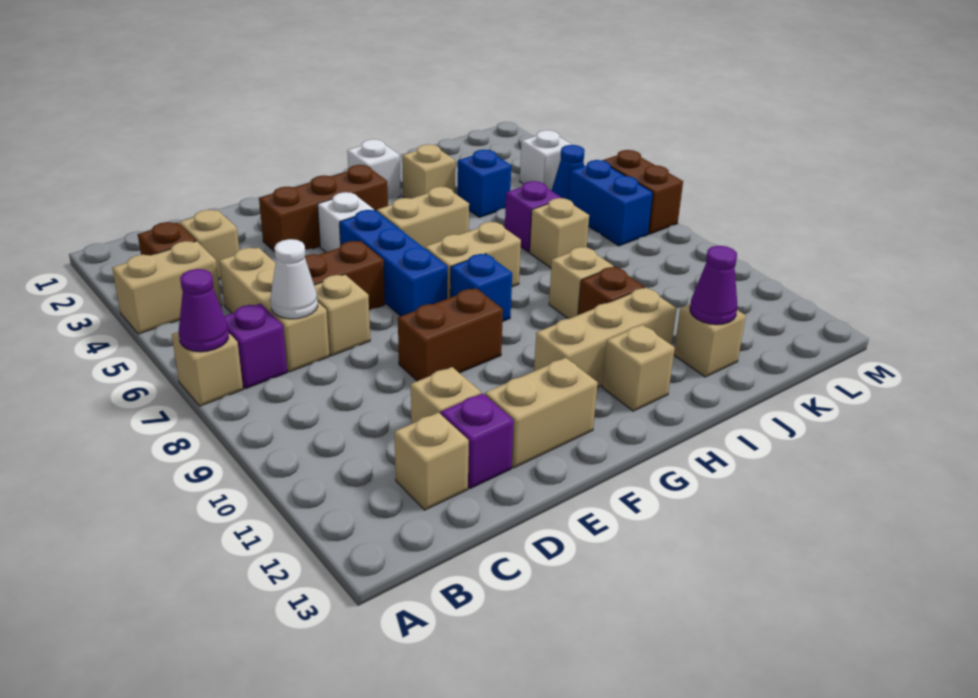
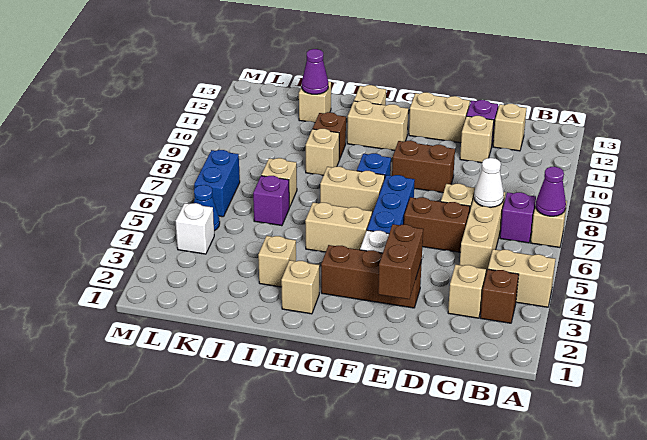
tan 1x3 brick [534,288,677,388] -> tan 1x2 brick [347,100,408,151]
white 1x1 brick [347,139,401,199] -> tan 1x1 brick [281,260,319,314]
blue 1x1 brick [458,150,511,217] -> none
brown 1x2 brick [603,150,683,234] -> brown 1x2 brick moved to [378,224,423,299]

